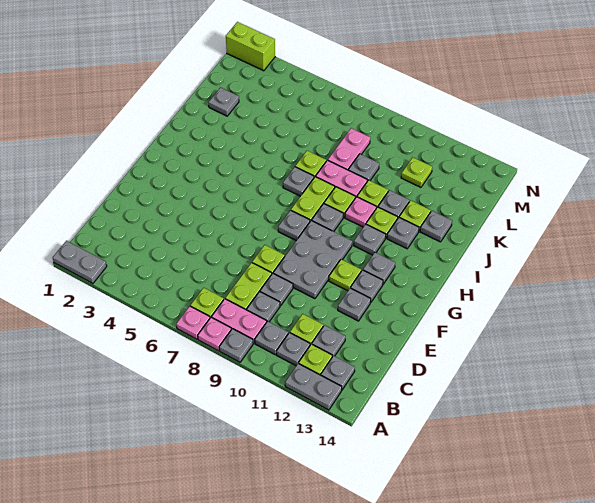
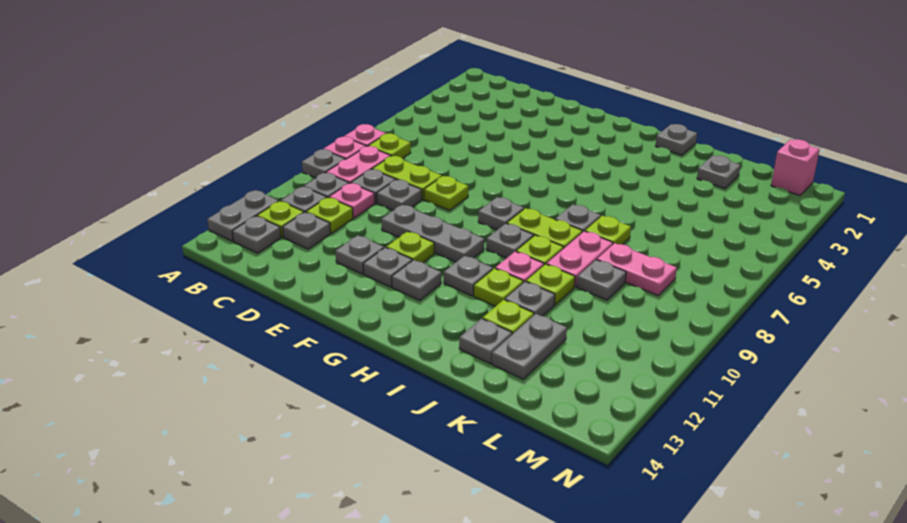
grey 1x2 plate [53,241,107,283] -> grey 1x2 plate moved to [492,314,567,379]
none -> pink 1x1 plate [329,183,375,218]
grey 2x3 plate [273,220,352,299] -> grey 1x3 plate [381,205,484,262]
grey 1x1 plate [387,218,419,249] -> grey 1x1 plate moved to [656,124,697,155]
lime 1x1 plate [401,157,432,187] -> none
none -> pink 1x1 brick [771,139,820,195]
lime 1x2 brick [226,22,275,71] -> none

